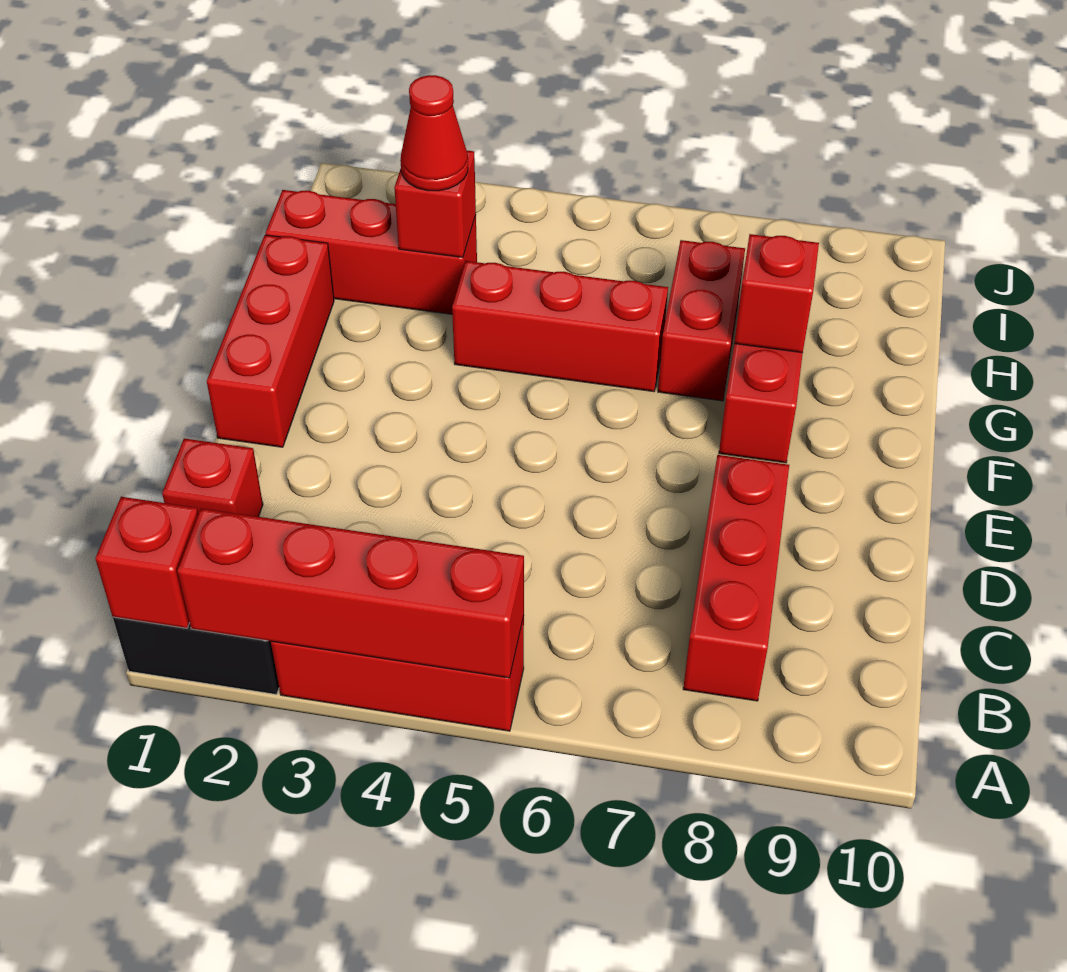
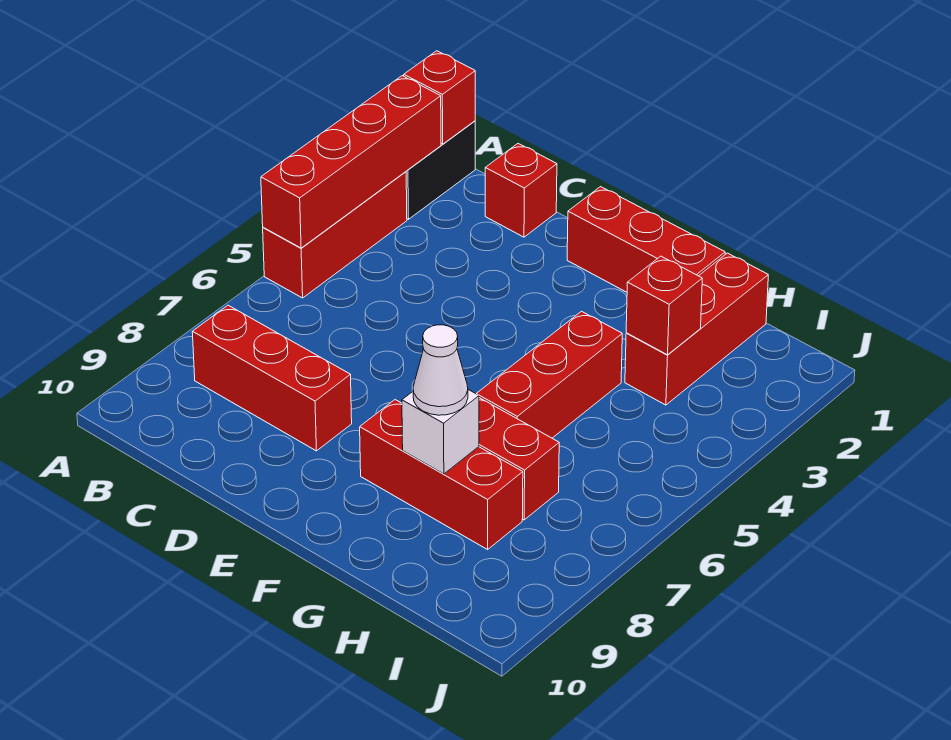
red 1x1 brick [734,234,819,353] -> white 1x1 brick [402,390,479,474]
none -> white 1x1 cone [413,325,468,415]
red 1x1 cone [400,75,468,191] -> none

